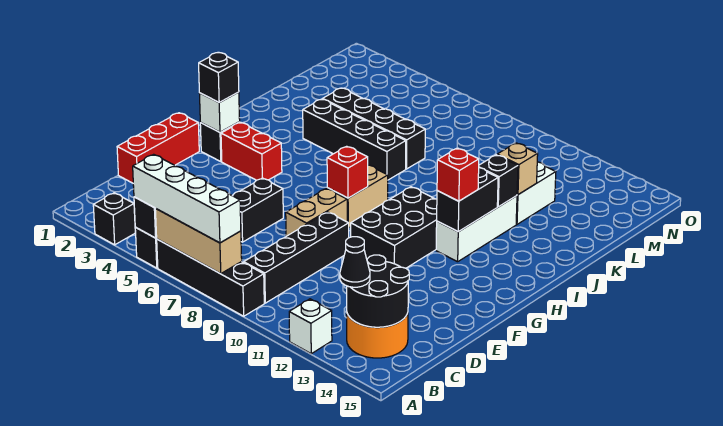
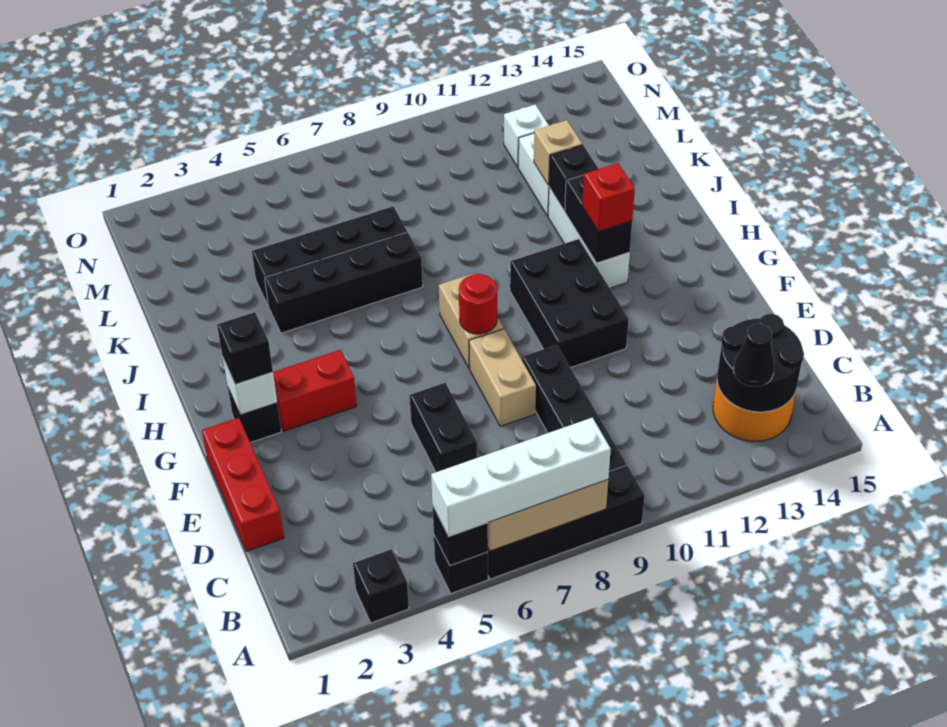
white 1x1 brick [289,299,332,354] -> white 1x1 brick moved to [504,105,549,167]
red 1x1 brick [327,146,368,198] -> red 1x1 round brick [459,274,497,334]

